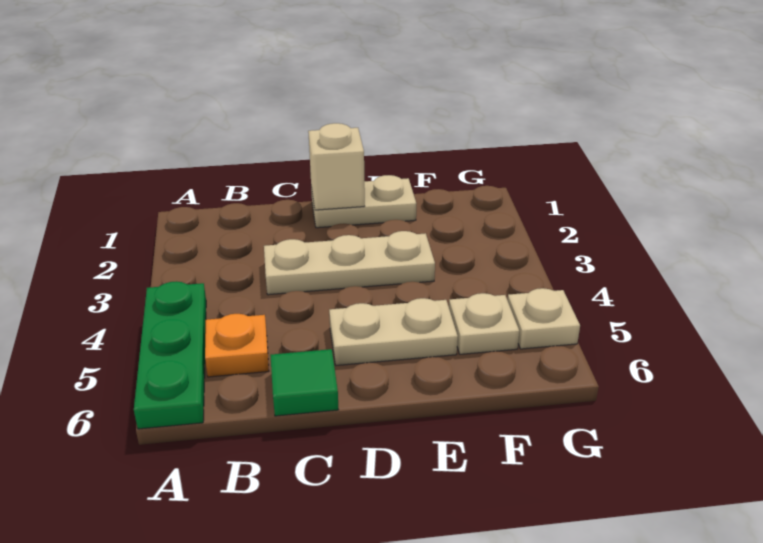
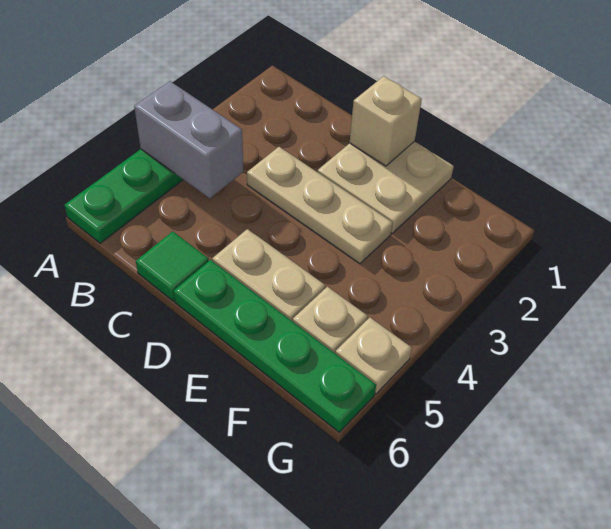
none -> grey 1x2 brick [134,81,243,198]
orange 1x1 plate [205,314,269,377] -> none
tan 1x2 plate [311,175,416,228] -> tan 2x2 plate [318,141,454,233]
none -> green 1x4 plate [174,260,376,432]

